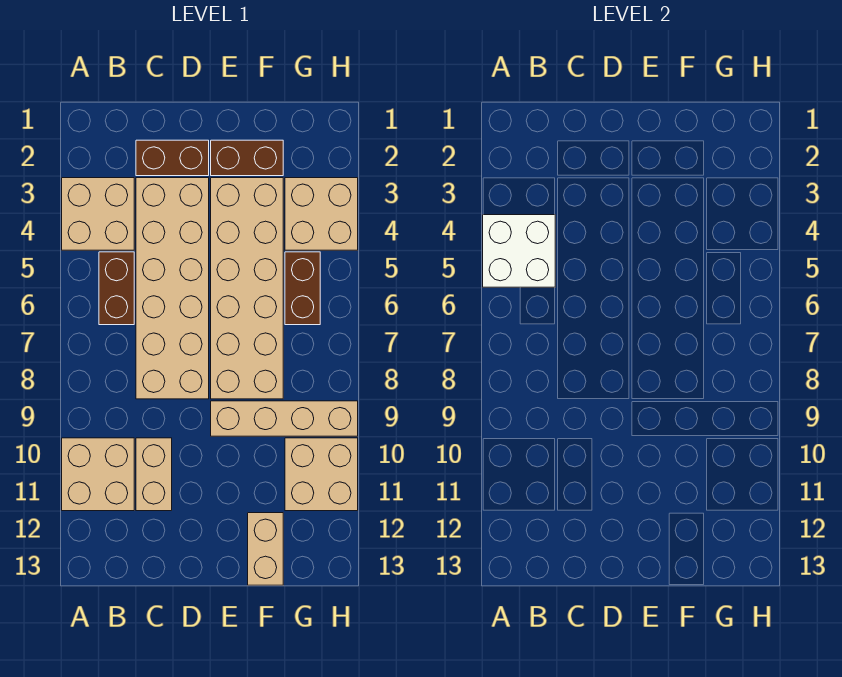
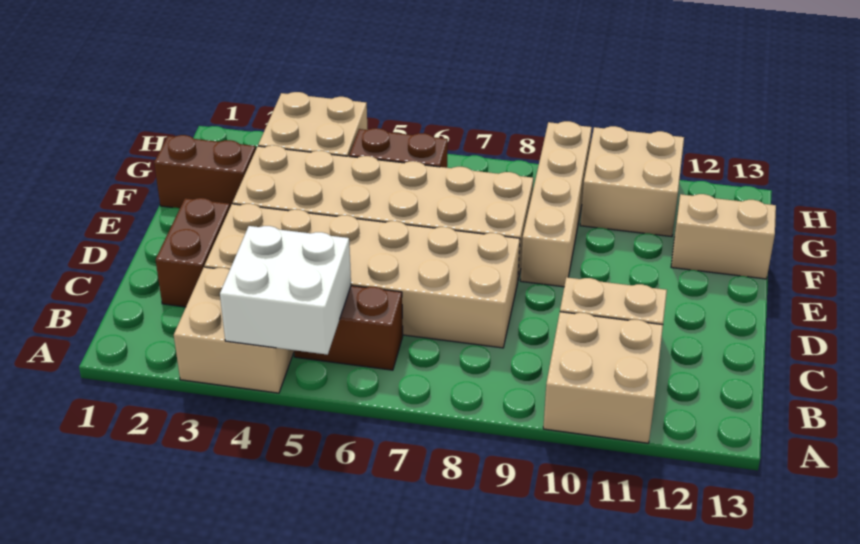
brown 1x2 brick [211,140,283,176] -> brown 1x2 brick turned to [154,135,256,208]

